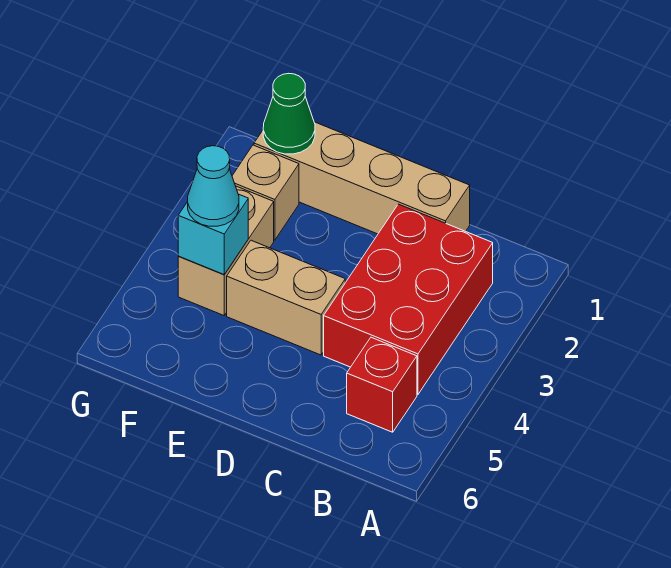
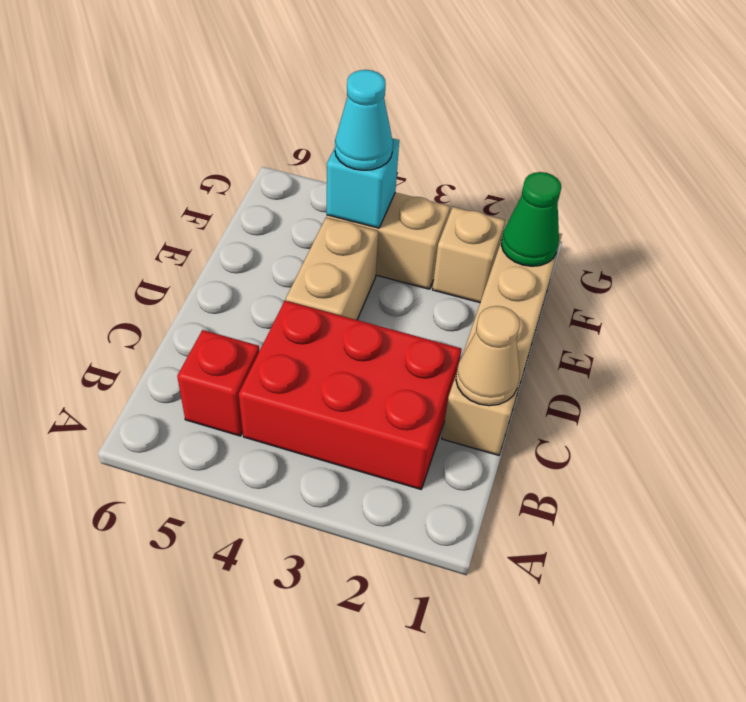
none -> tan 1x1 cone [456,306,520,406]

